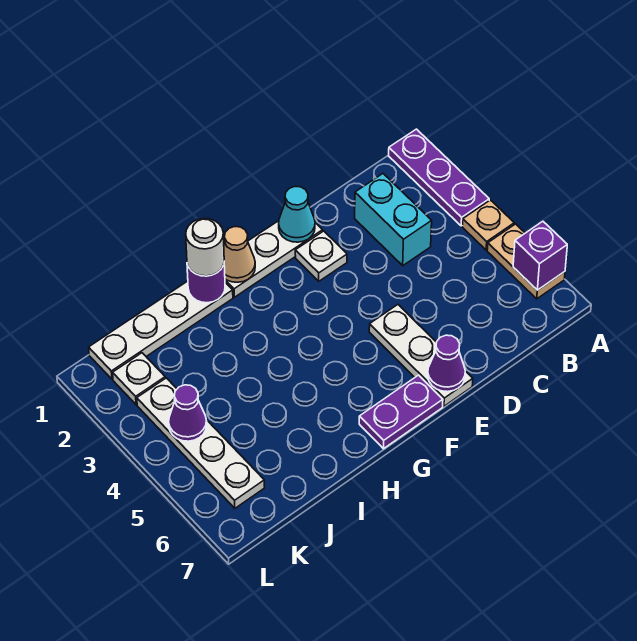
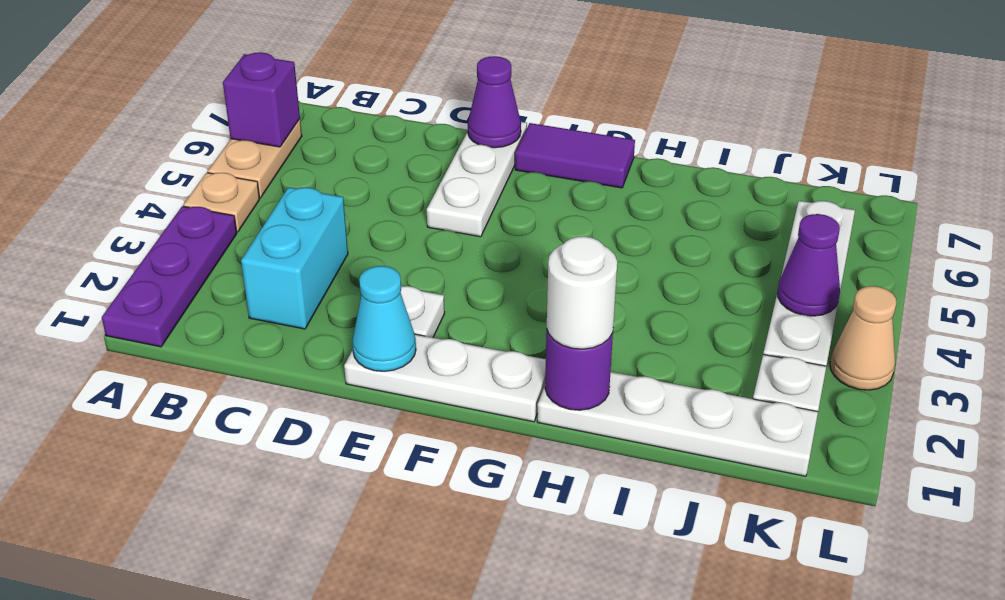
purple 1x2 plate [359,375,443,449] -> purple 1x2 tile [515,123,635,188]
tan 1x1 cone [224,227,255,282] -> tan 1x1 cone moved to [830,286,897,390]

